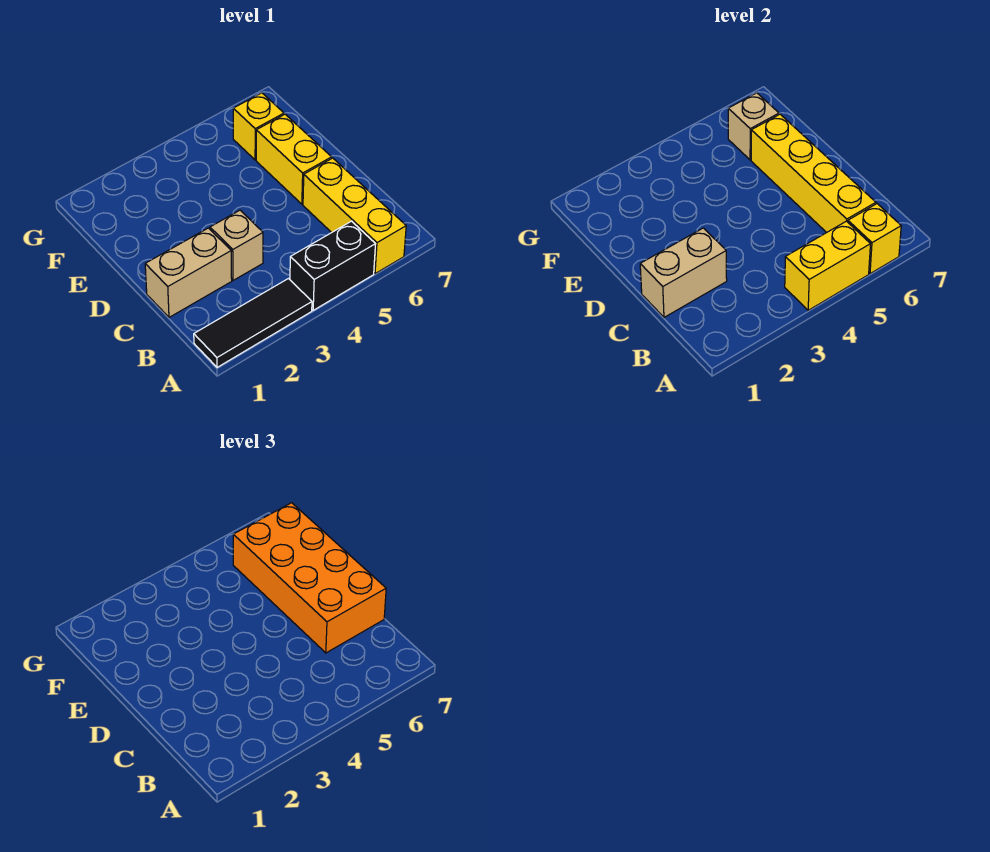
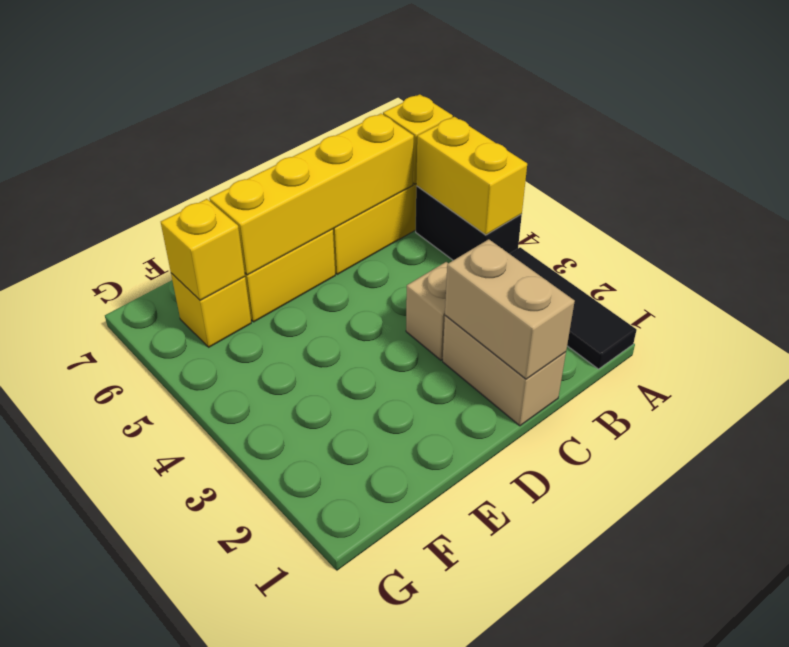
orange 2x4 brick [233,503,386,653] -> none
tan 1x1 brick [728,93,779,160] -> yellow 1x1 brick [161,199,245,300]

